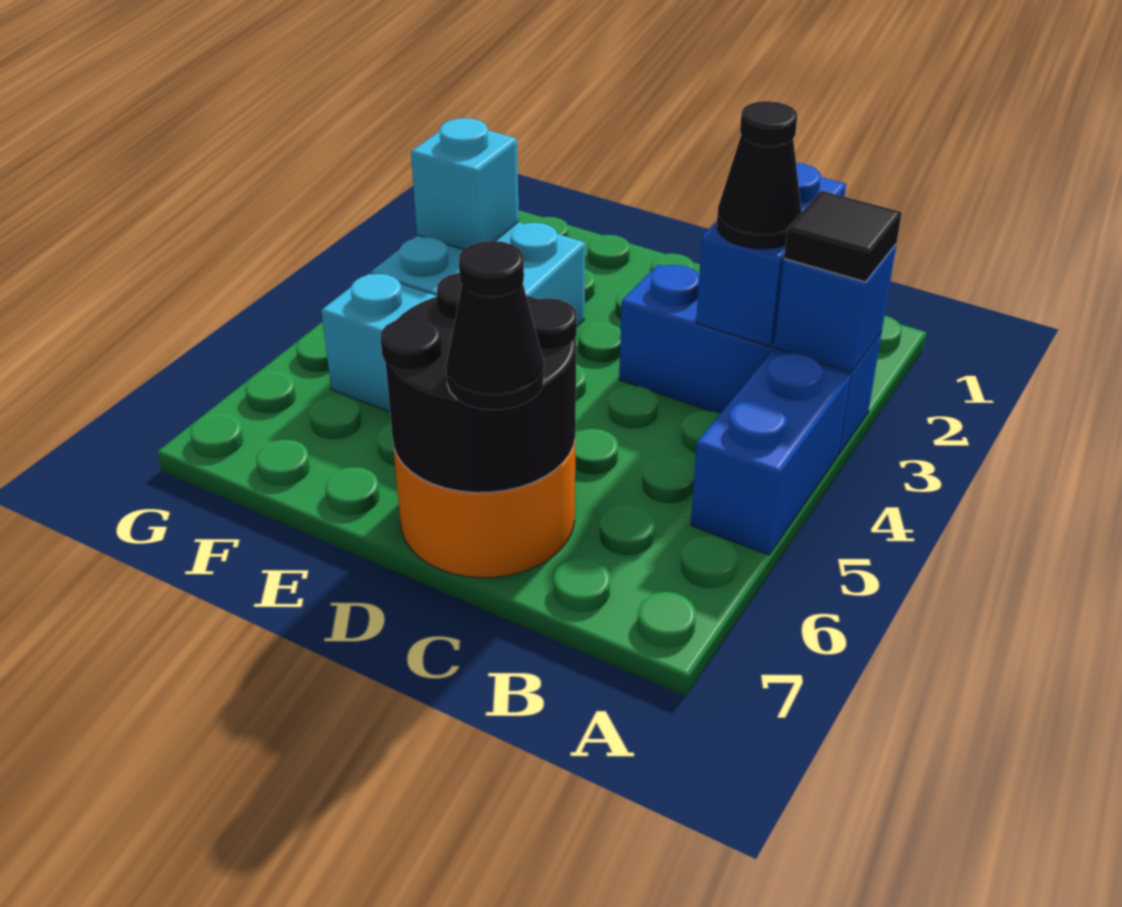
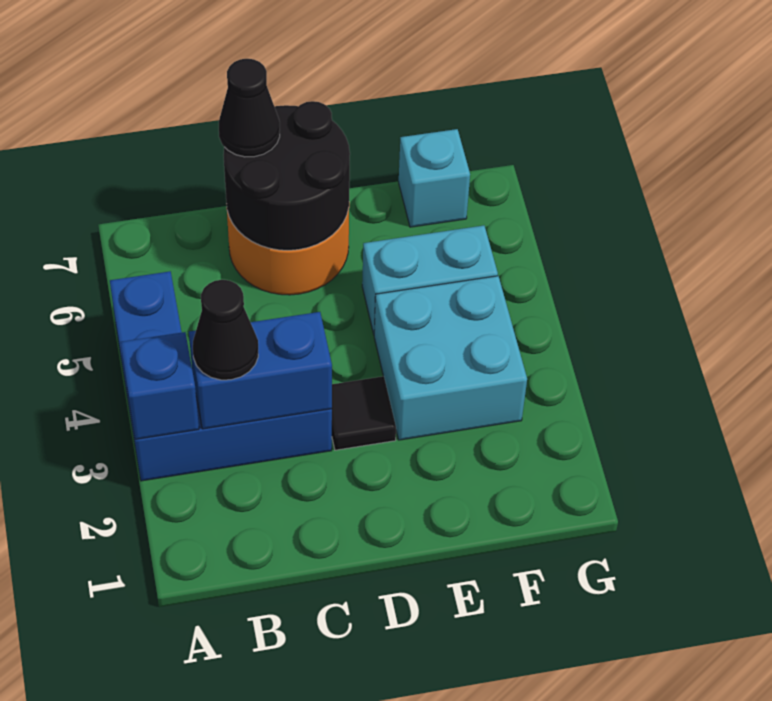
black 1x1 tile [784,191,902,282] -> black 1x1 tile moved to [332,376,396,450]
blue 1x2 brick [696,163,846,347] -> blue 1x2 brick turned to [189,312,332,429]
cyan 1x1 brick [411,118,519,250] -> cyan 1x1 brick moved to [399,129,470,227]

